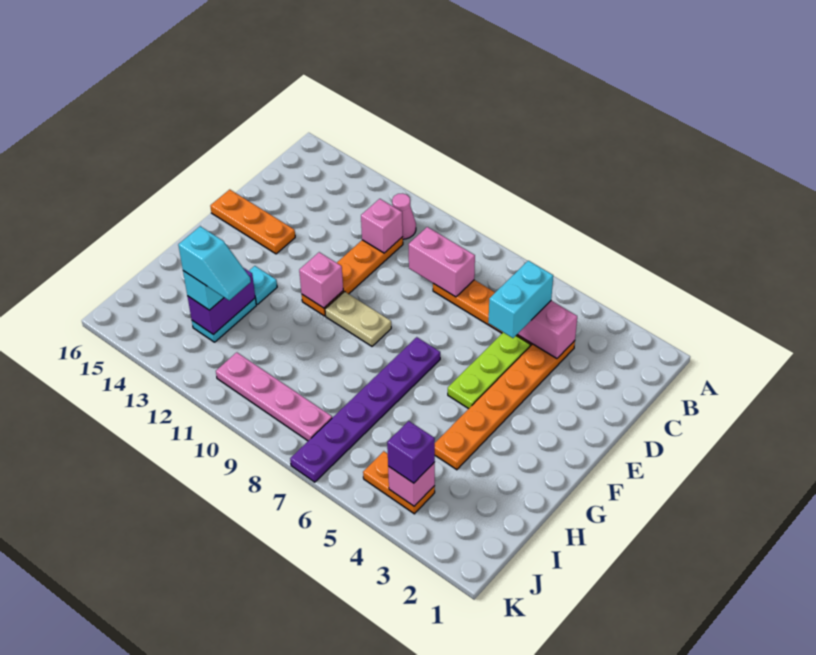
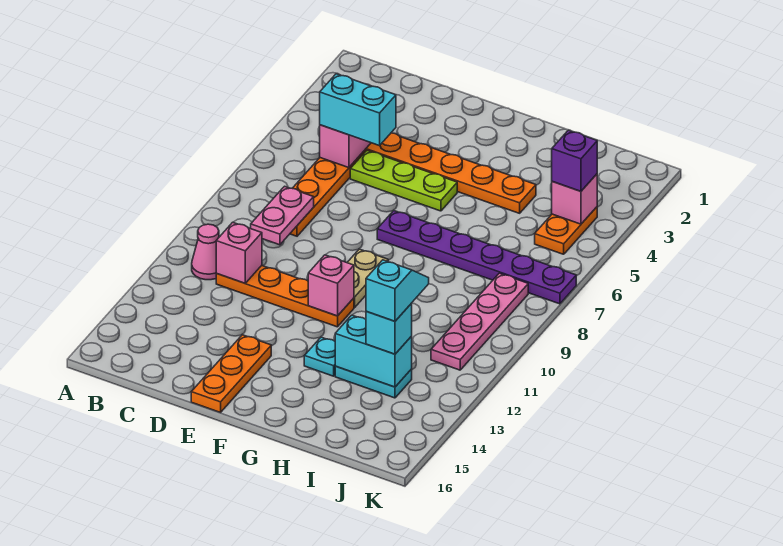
pink 1x2 brick [408,227,475,297] -> pink 1x2 plate [251,186,314,245]
purple 1x2 brick [187,268,255,335] -> cyan 1x2 brick [335,315,412,387]

